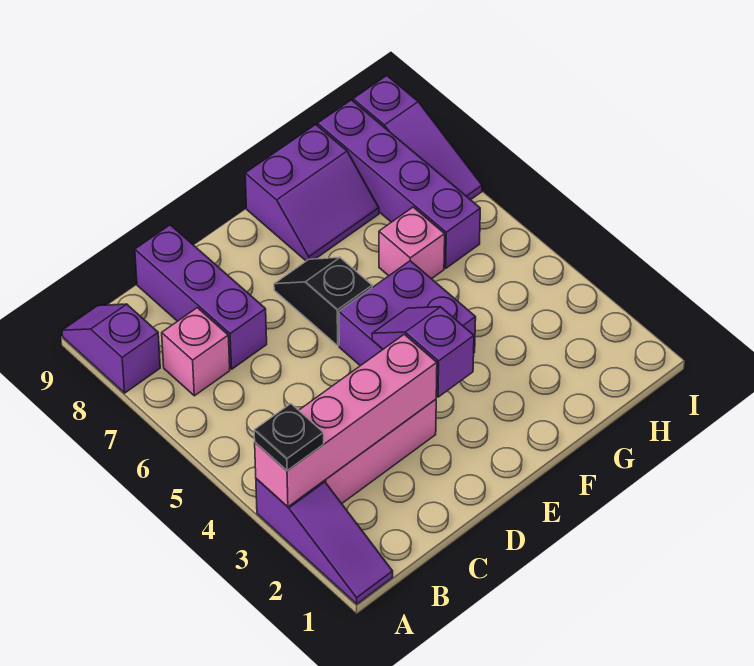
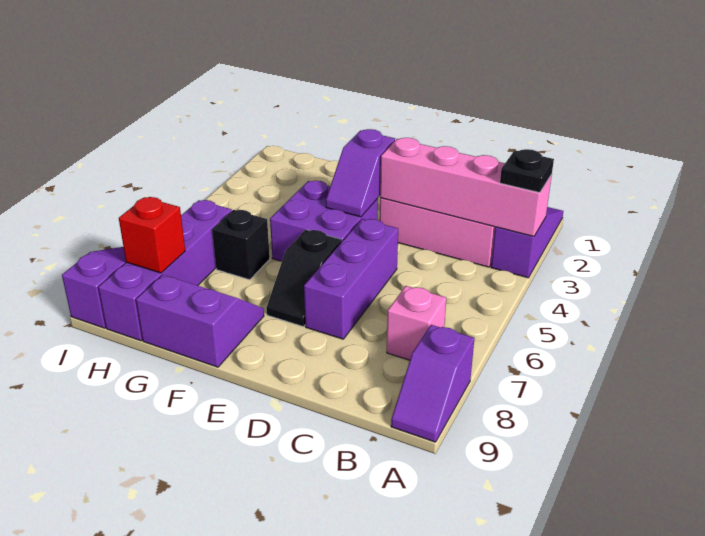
purple 1x3 brick [135,225,267,369] -> purple 1x3 brick moved to [304,219,398,339]
pink 1x1 brick [379,207,445,279] -> black 1x1 brick [212,210,270,280]
none -> red 1x1 brick [119,197,185,273]

